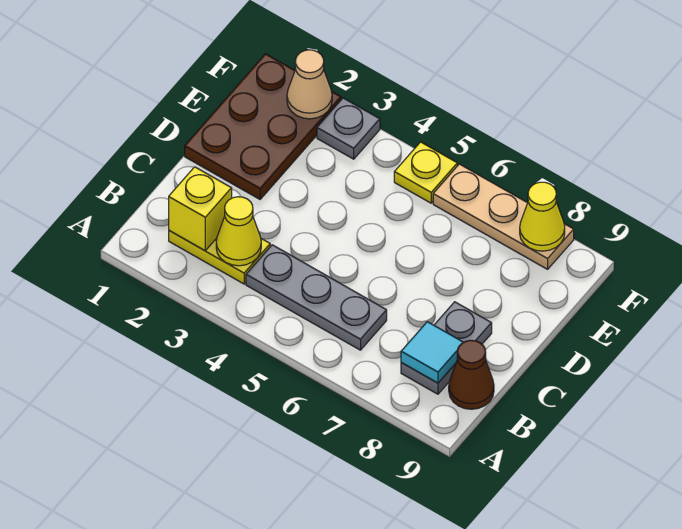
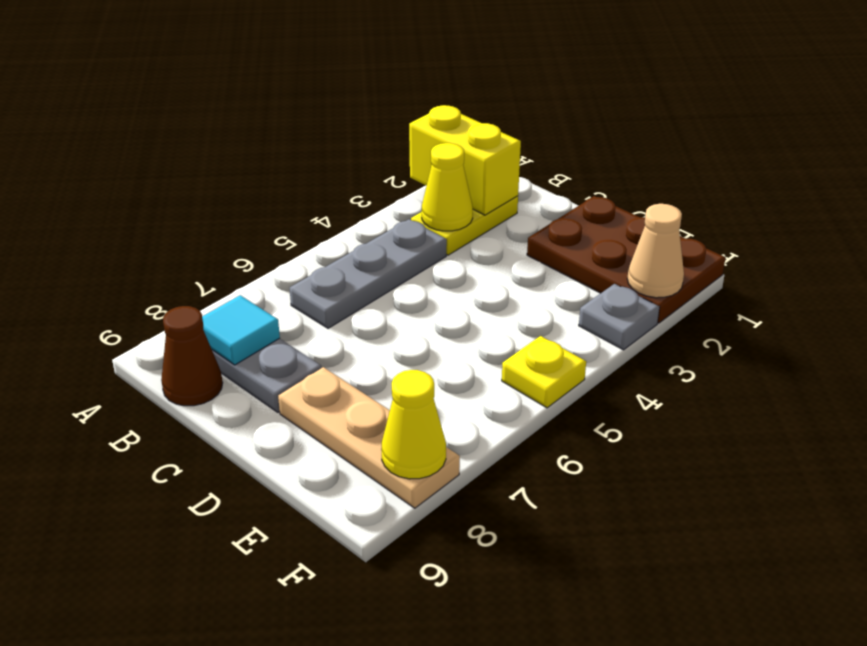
yellow 1x1 brick [169,167,232,251] -> yellow 1x2 brick [409,105,521,215]
tan 1x3 plate [433,164,574,269] -> tan 1x3 plate turned to [278,367,460,508]

